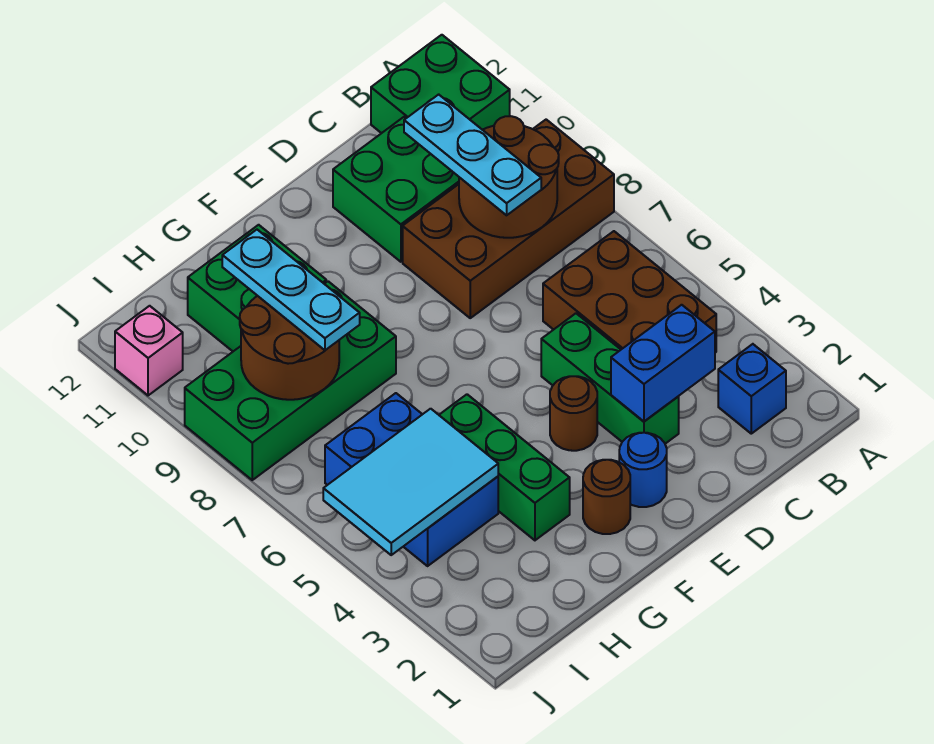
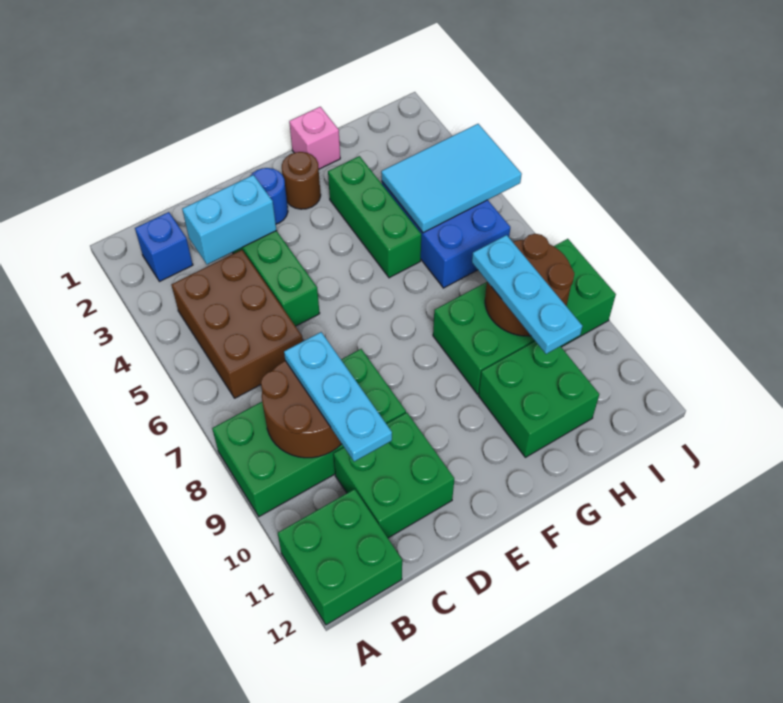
brown 2x4 brick [403,120,614,318] -> green 2x4 brick [212,349,406,517]
blue 1x2 brick [611,305,715,421] -> cyan 1x2 brick [182,175,276,264]
brown 1x1 round brick [550,376,597,451] -> none
pink 1x1 brick [115,306,183,395] -> pink 1x1 brick moved to [289,107,340,169]

